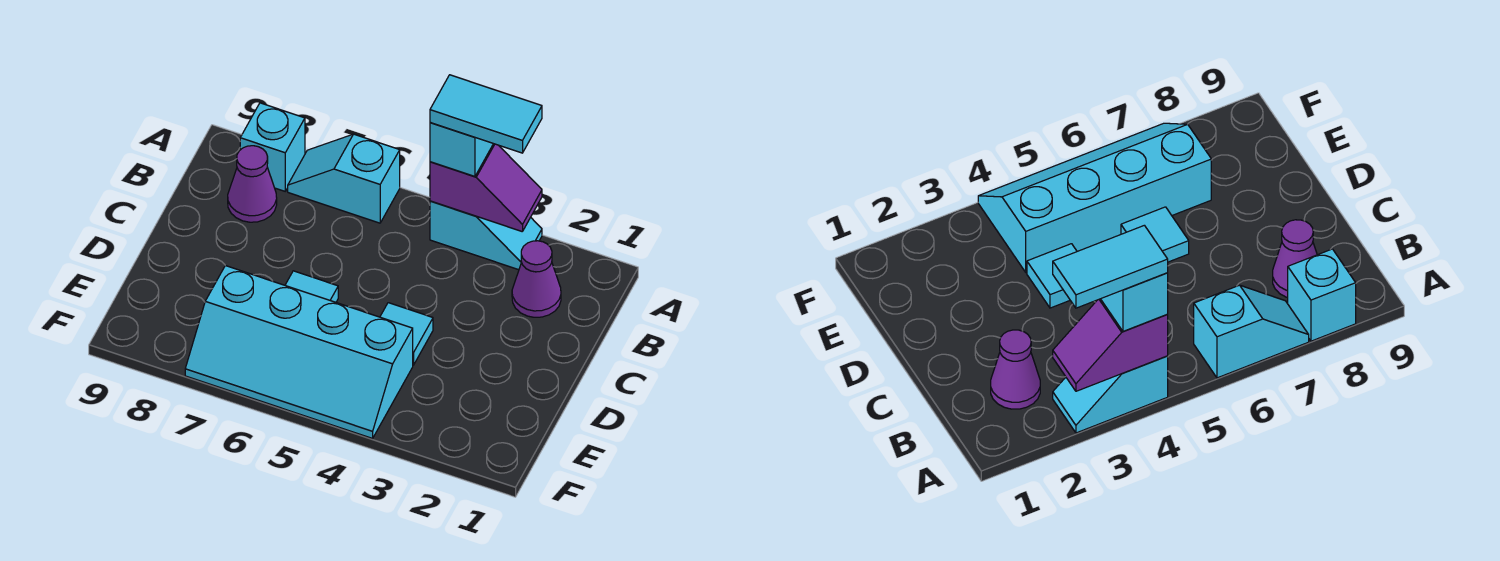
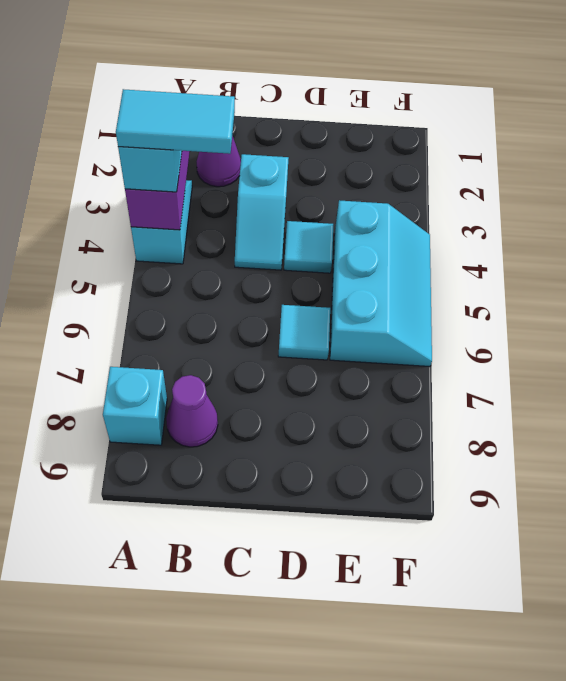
cyan 1x2 tile [430,75,542,153] -> cyan 1x2 tile turned to [116,89,235,154]
cyan 1x2 slope [288,134,400,223] -> cyan 1x2 slope moved to [235,154,288,270]
cyan 2x4 slope [185,266,413,438] -> cyan 2x3 slope [330,200,432,367]

